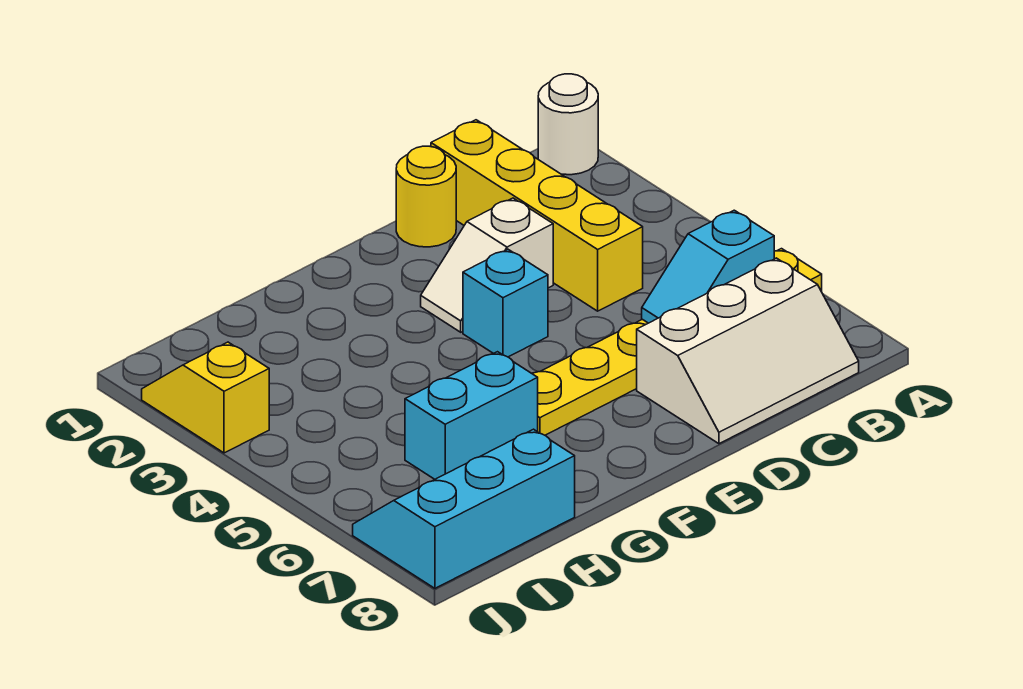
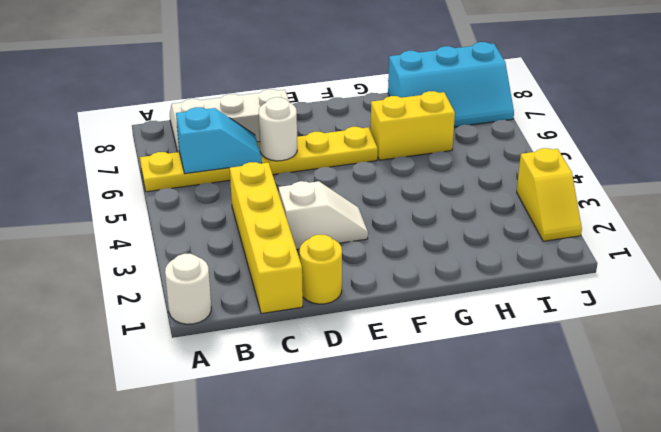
none -> white 1x1 round brick [259,97,297,161]
cyan 1x1 brick [463,249,548,357] -> none
cyan 1x2 brick [405,352,538,479] -> yellow 1x2 brick [370,91,455,160]

